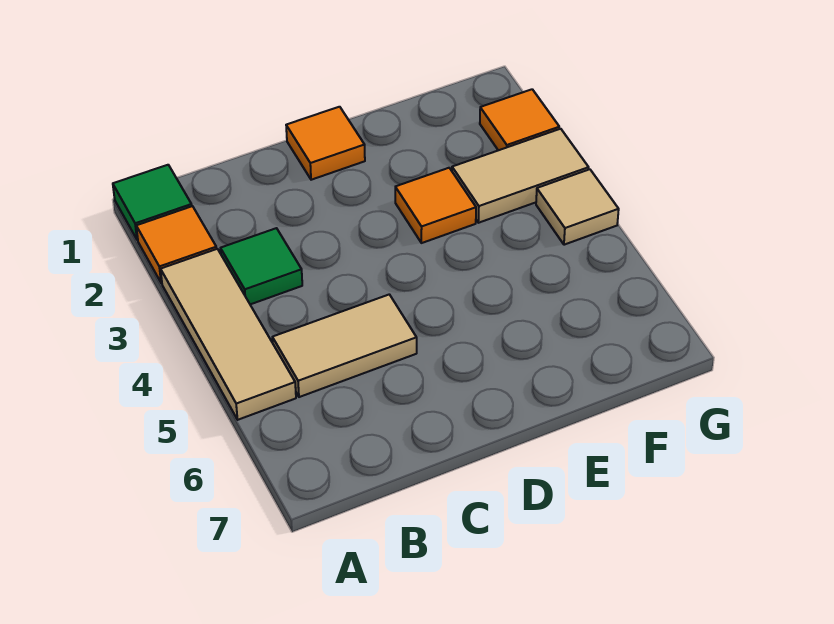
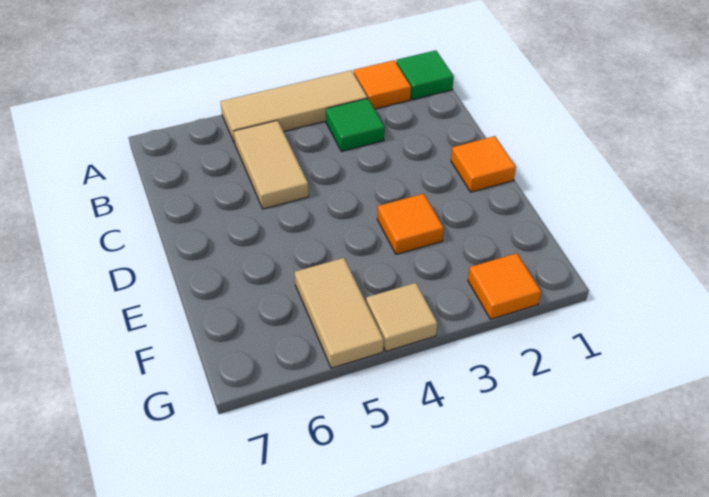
tan 1x2 tile [452,129,589,223] -> tan 1x2 tile moved to [295,258,384,368]

